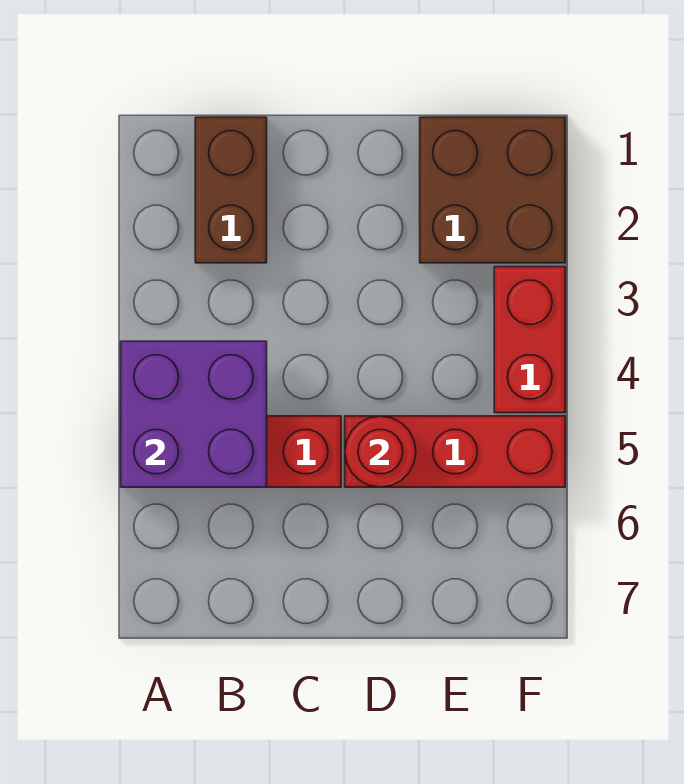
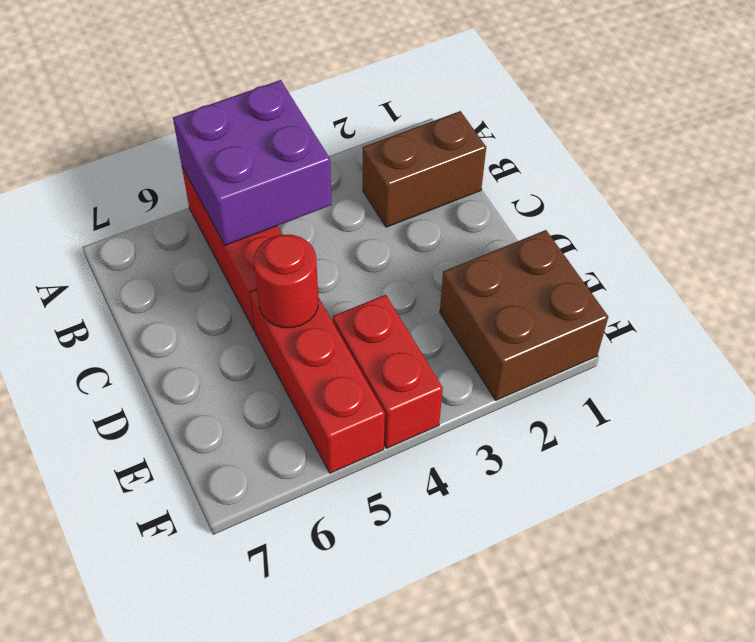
red 1x2 brick [494,267,565,413] -> red 1x2 brick turned to [333,295,443,448]

